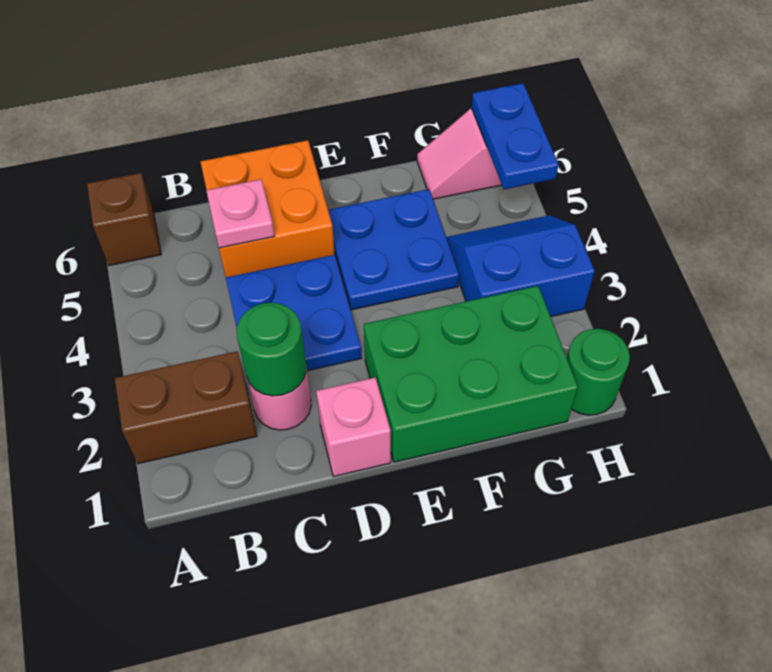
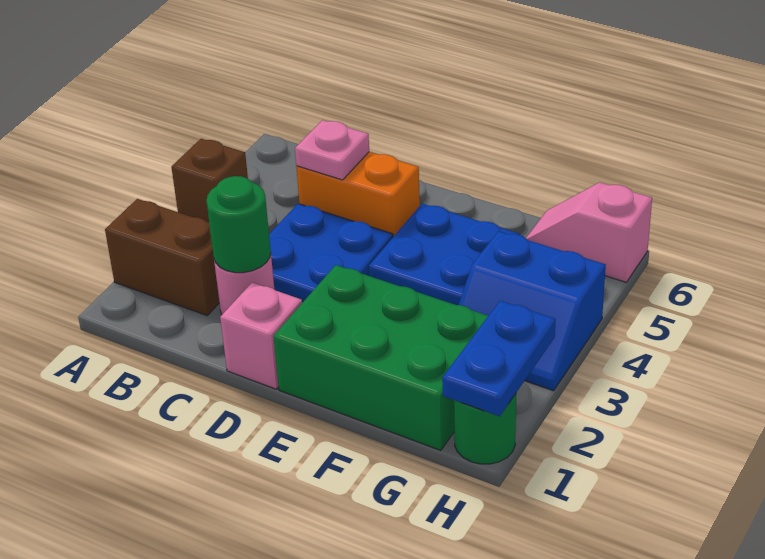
brown 1x1 brick [87,173,161,266] -> brown 1x1 brick moved to [171,139,248,222]
orange 2x2 brick [201,140,335,277] -> orange 1x2 brick [296,152,420,237]
blue 2x2 slope [446,215,595,317] -> blue 2x2 slope turned to [459,231,606,391]
blue 1x2 plate [472,83,559,189] -> blue 1x2 plate moved to [442,301,556,416]

